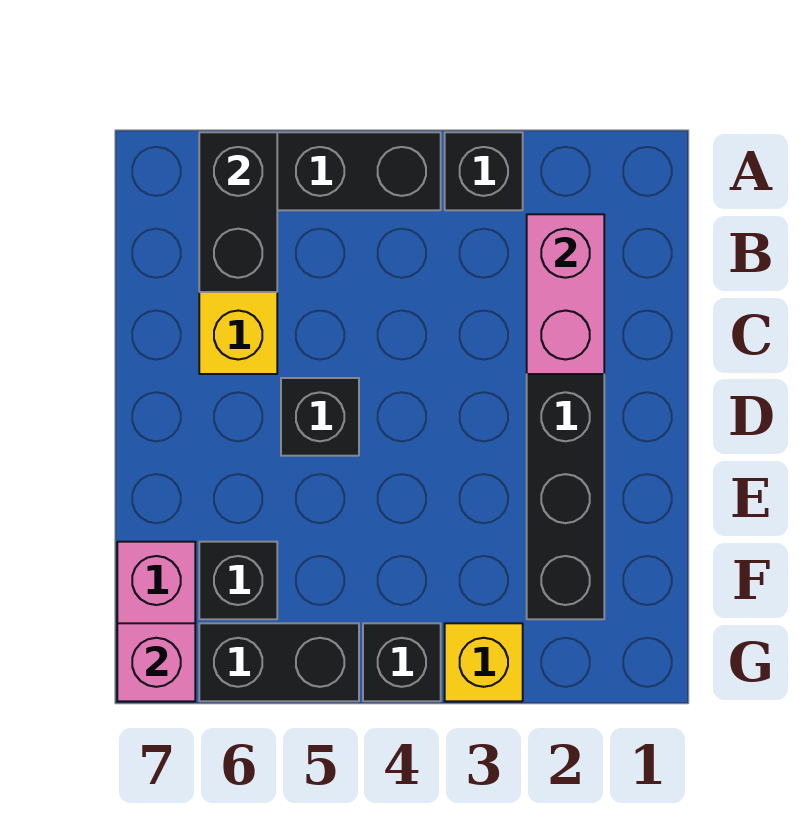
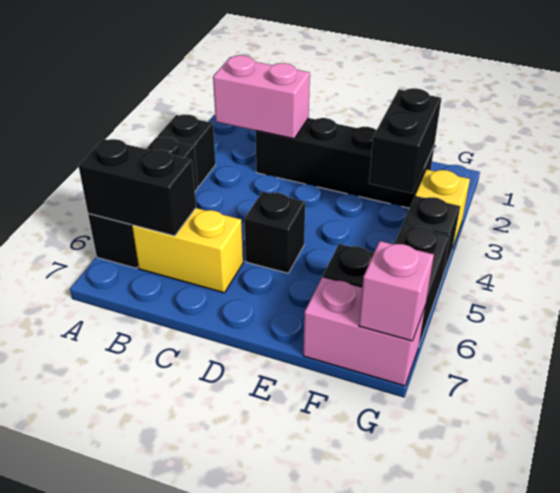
none -> black 1x2 brick [369,88,441,193]

